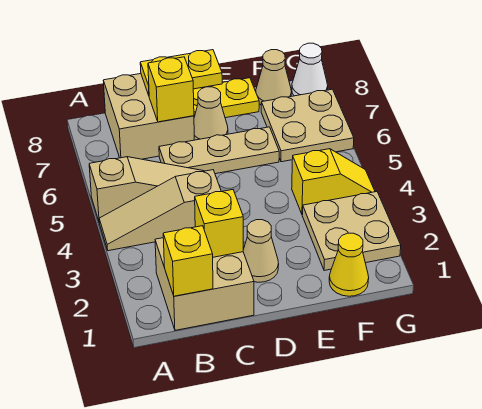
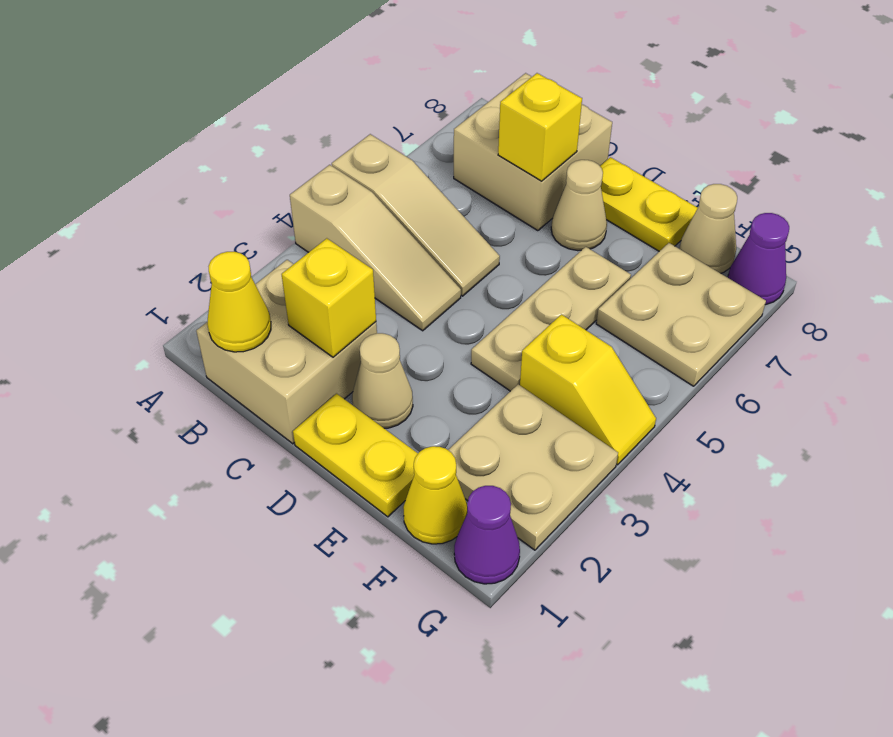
tan 1x3 slope [99,170,221,251] -> tan 1x3 slope turned to [290,165,461,331]
yellow 1x1 brick [163,226,213,296] -> yellow 1x1 cone [207,252,271,352]
tan 1x3 plate [159,127,279,174] -> tan 1x3 plate turned to [471,247,631,391]
yellow 1x2 plate [140,50,222,95] -> yellow 1x2 plate moved to [293,394,418,517]
none -> purple 1x1 cone [454,486,520,584]
white 1x1 cone [292,43,328,96] -> purple 1x1 cone [728,213,789,305]

